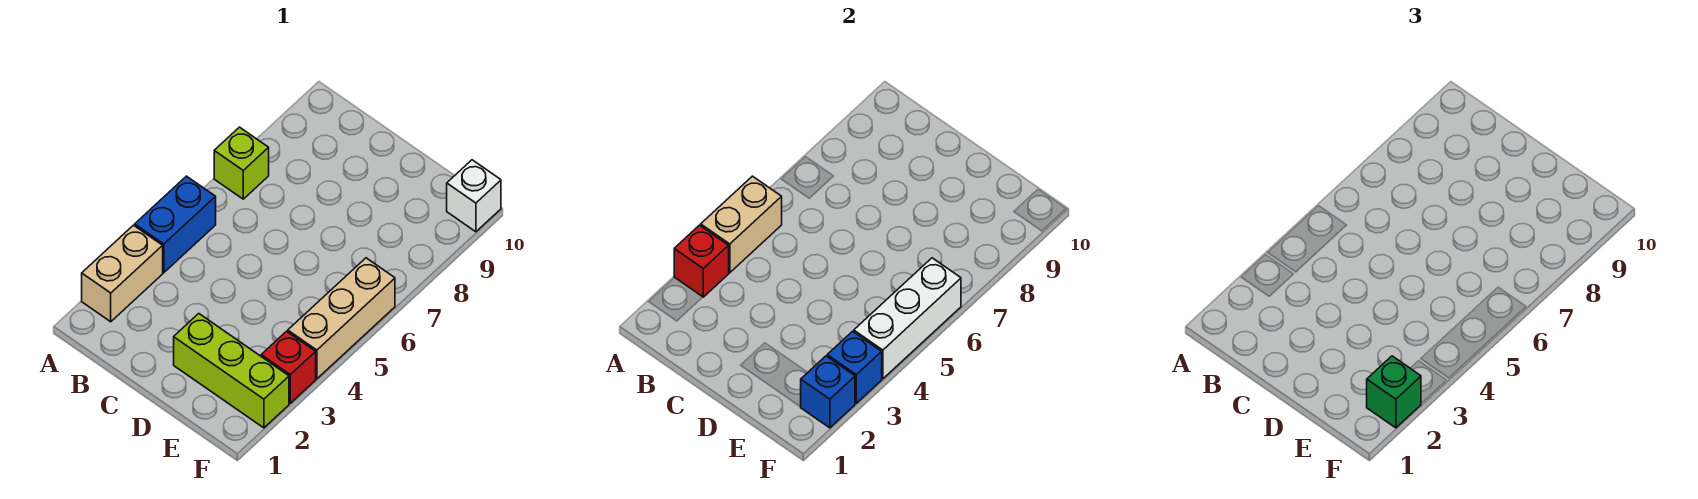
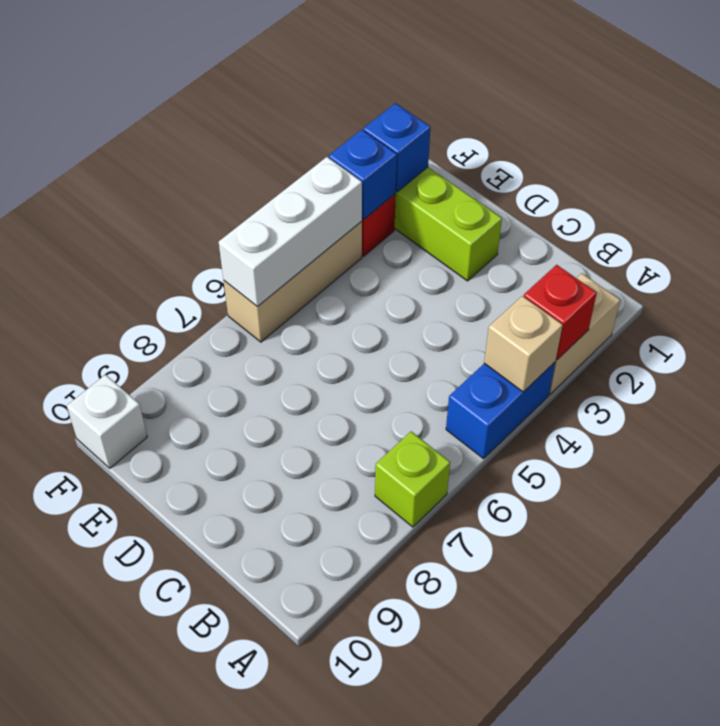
tan 1x2 brick [701,176,782,273] -> tan 1x1 brick [484,296,563,392]
green 1x1 brick [1367,356,1421,428] -> none

